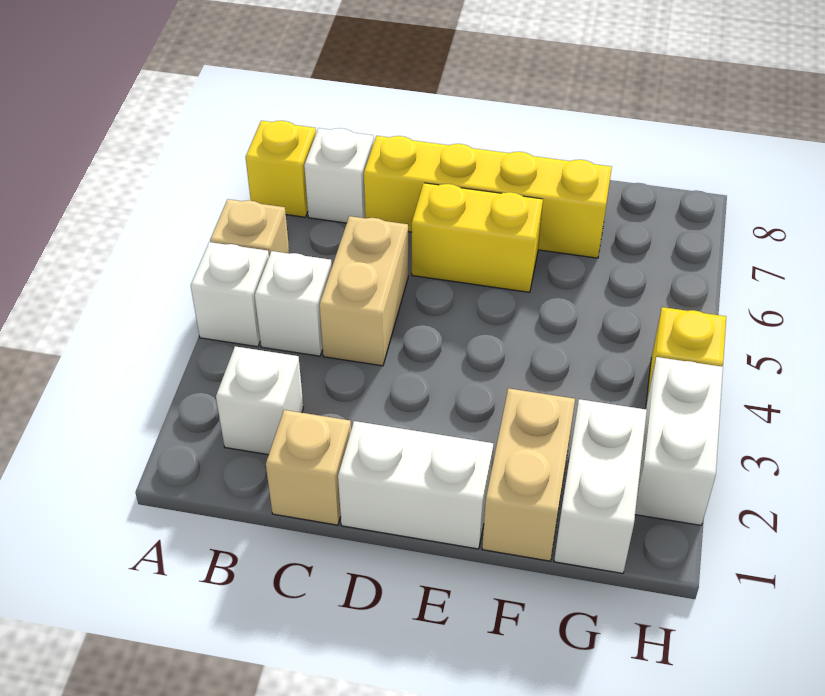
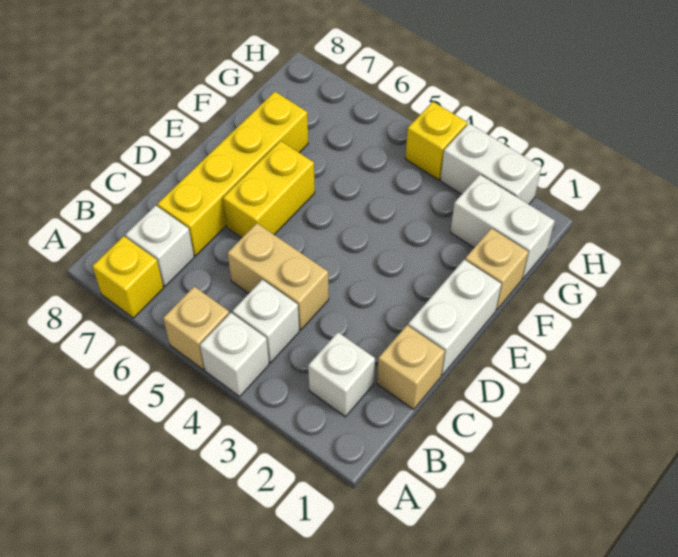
tan 1x2 brick [482,388,575,561] -> tan 1x1 brick [465,228,528,310]

